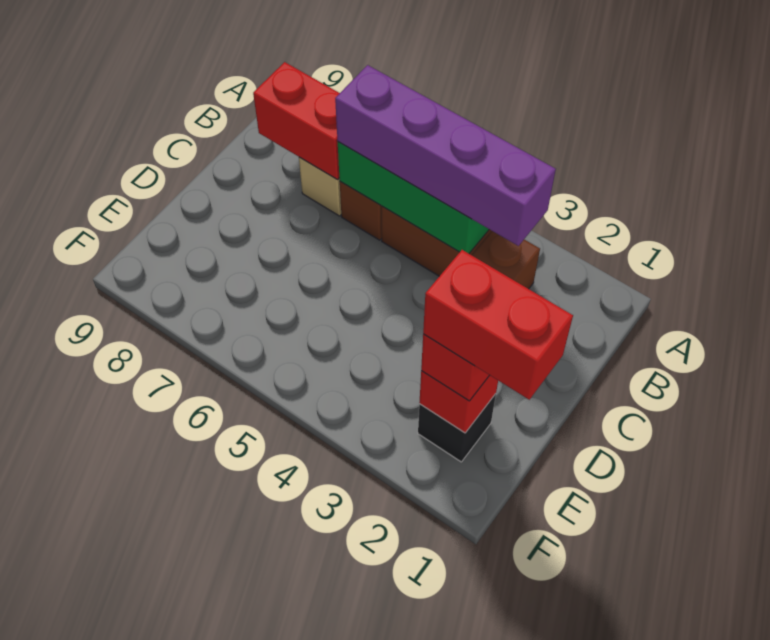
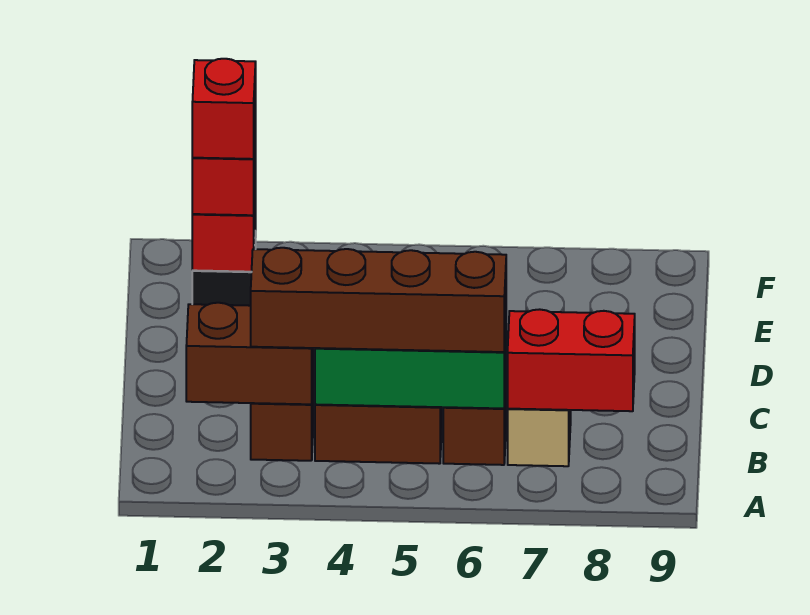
none -> brown 1x2 brick [186,303,314,404]
purple 1x4 brick [335,65,556,246] -> brown 1x4 brick [251,248,506,352]
red 1x2 brick [423,250,573,400] -> red 1x1 brick [192,59,256,159]

